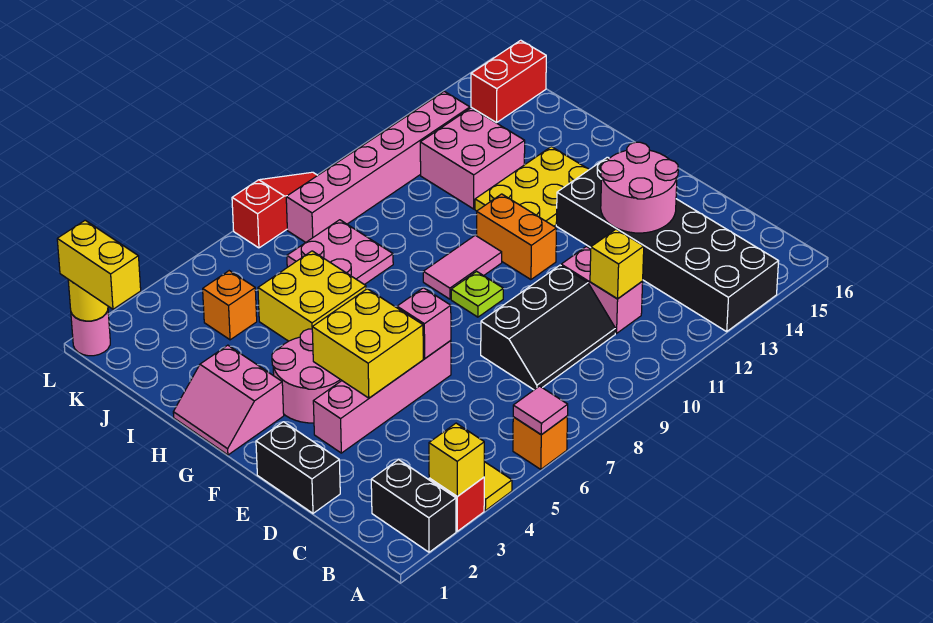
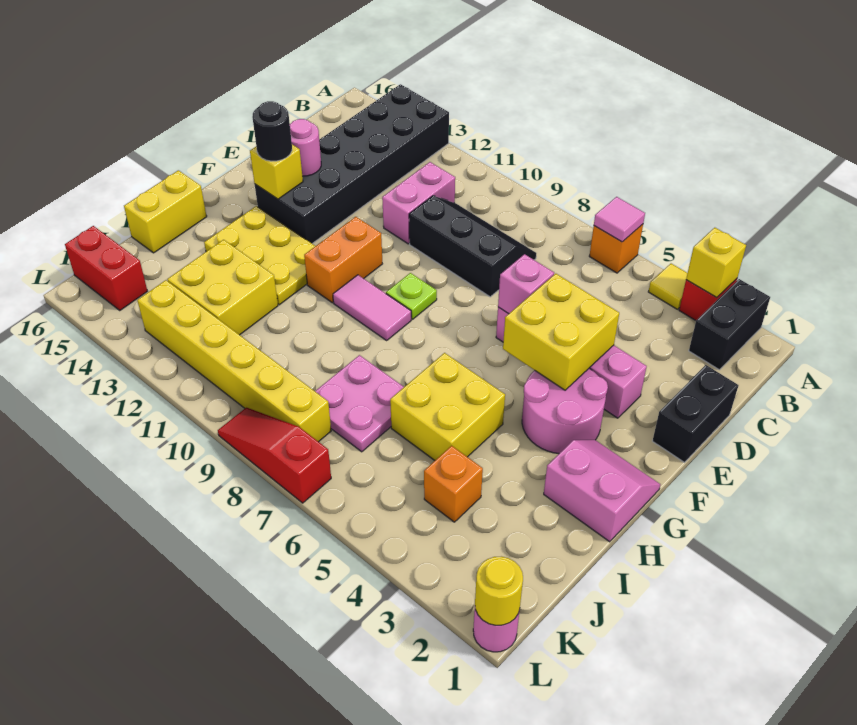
yellow 1x1 brick [590,229,644,299] -> yellow 1x1 brick moved to [250,145,303,199]
pink 2x2 round brick [601,142,678,233] -> pink 1x1 round brick [290,119,321,176]
none -> black 1x1 round brick [252,101,292,161]
pink 2x2 slope [173,345,284,455] -> pink 2x2 slope turned to [544,440,660,542]
pink 2x2 brick [420,108,525,209] -> yellow 2x2 brick [167,240,278,335]
yellow 1x2 brick [57,220,141,309] -> yellow 1x2 brick moved to [124,170,207,253]
pink 1x6 brick [286,91,470,243] -> yellow 1x6 brick [137,280,331,442]

